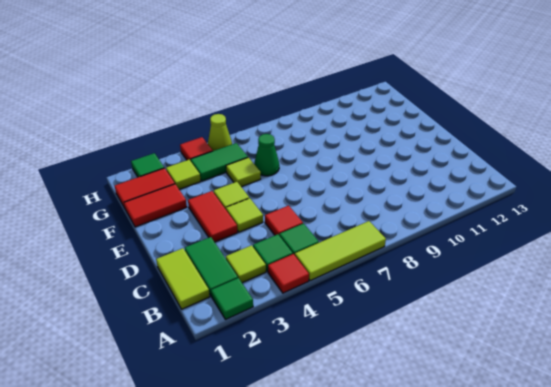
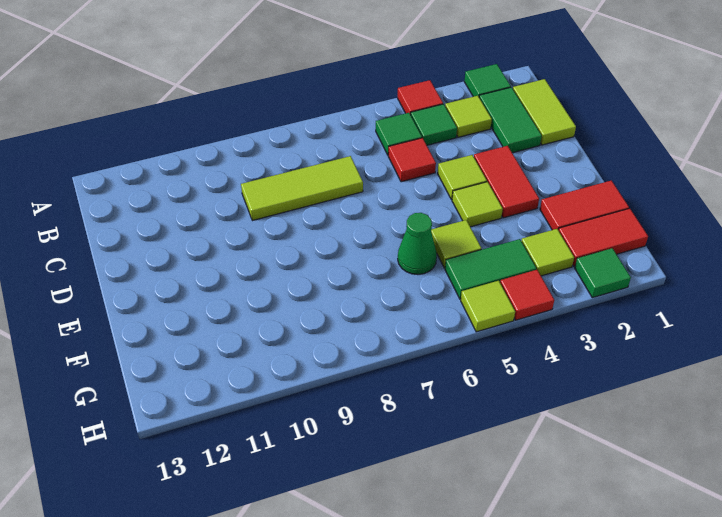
lime 1x3 tile [295,221,386,281] -> lime 1x3 tile moved to [241,156,363,221]
lime 1x1 cone [208,114,232,151] -> lime 1x1 tile [461,281,515,332]

